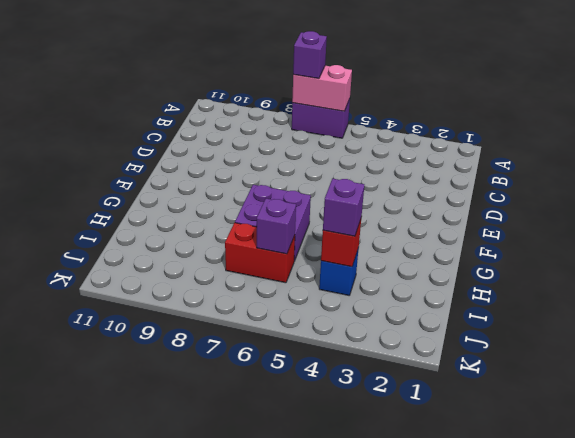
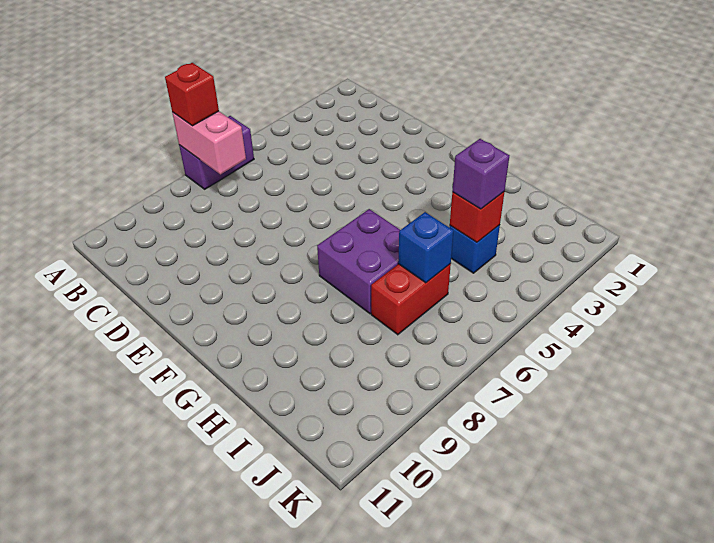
pink 1x2 brick [292,65,352,111] -> pink 1x2 brick turned to [172,111,246,174]
purple 1x1 brick [293,31,327,79] -> red 1x1 brick [165,63,219,126]
purple 1x1 brick [257,199,296,254] -> blue 1x1 brick [398,212,453,283]

